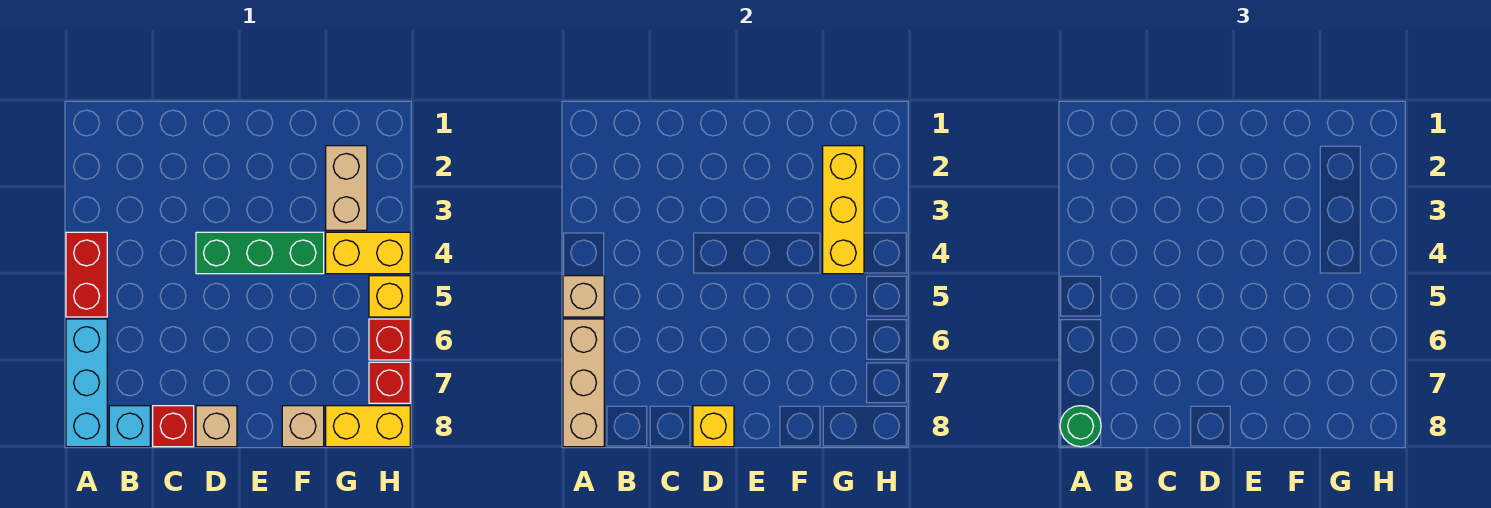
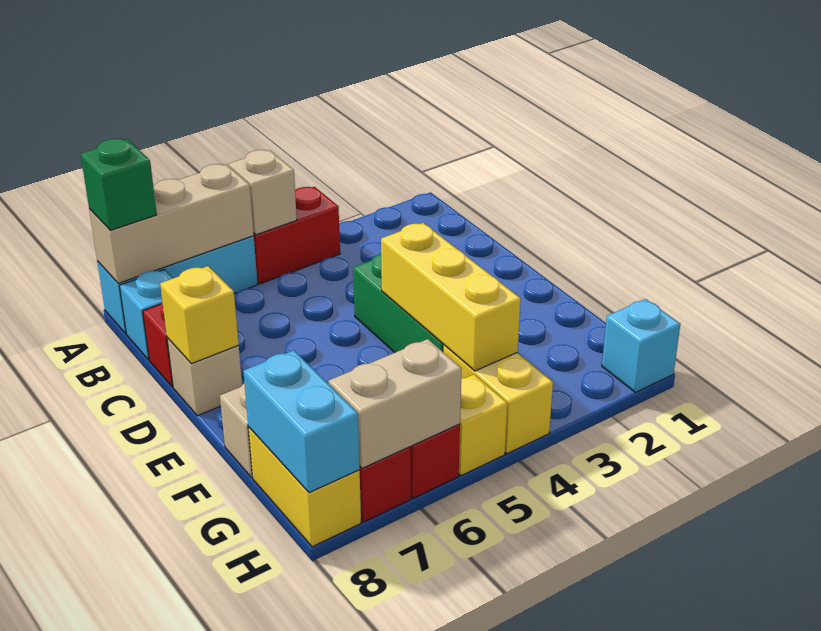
green 1x1 round brick [1060,406,1101,447] -> green 1x1 brick [81,139,157,230]
tan 1x2 brick [326,146,367,230] -> tan 1x2 brick moved to [328,339,462,468]
yellow 1x3 brick [823,146,864,274] -> yellow 1x3 brick turned to [381,223,521,371]
none -> cyan 1x2 brick [243,350,360,493]
none -> cyan 1x1 brick [602,299,680,392]

